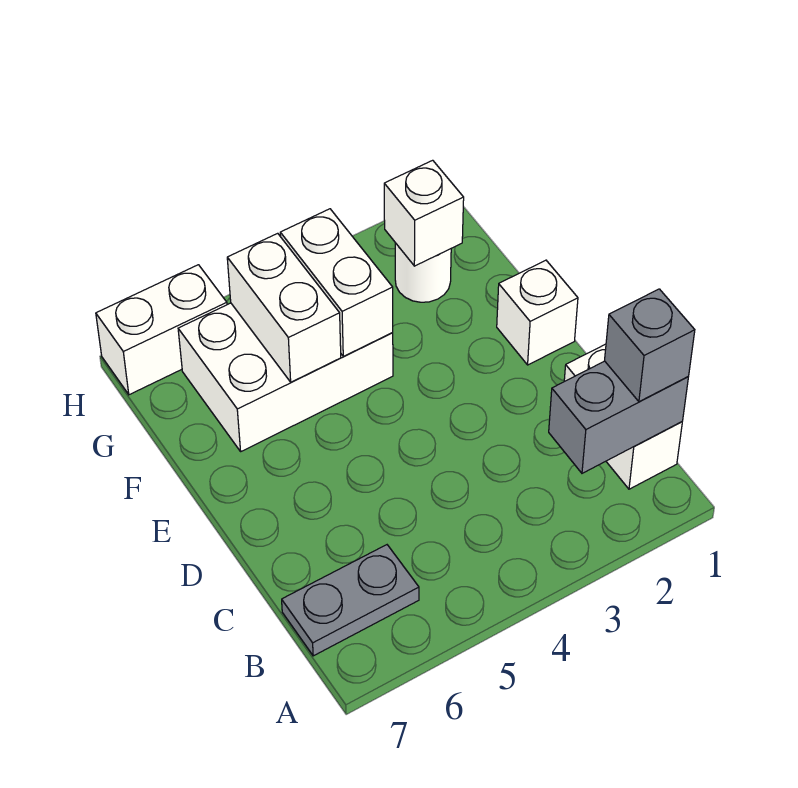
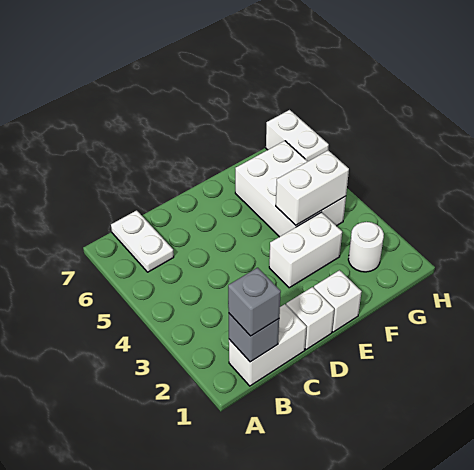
grey 1x2 brick [549,361,688,473] -> grey 1x1 brick [229,314,279,362]
grey 1x2 plate [282,545,419,656] -> white 1x2 plate [111,210,174,272]
white 1x2 brick [227,233,341,382] -> white 1x2 brick moved to [269,212,342,288]
white 1x1 brick [384,160,464,266] -> white 1x1 brick moved to [286,287,334,350]

